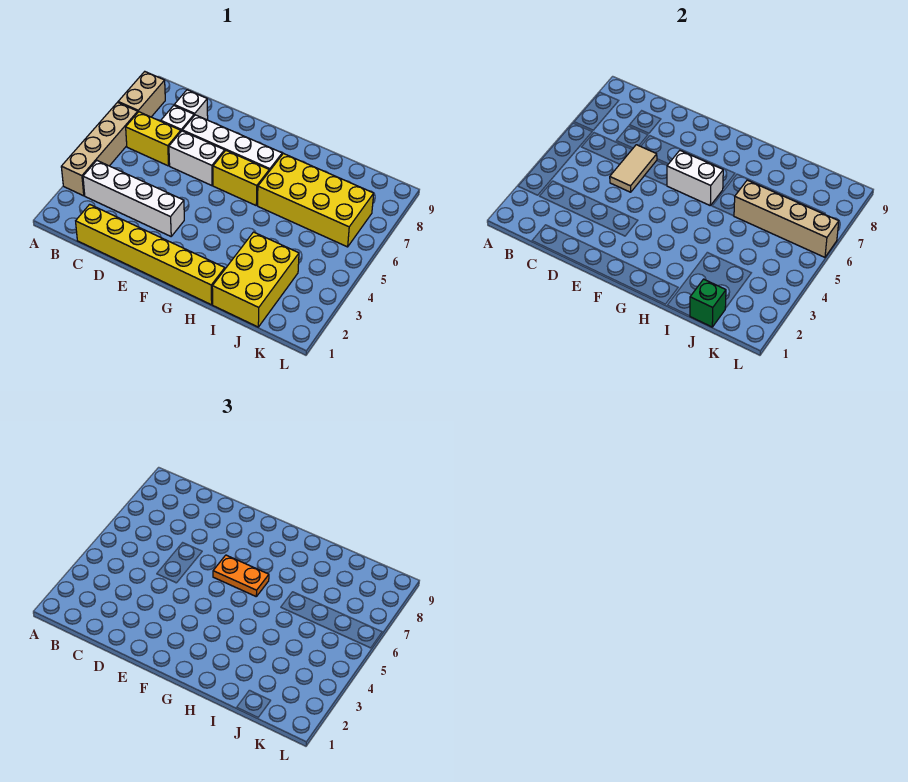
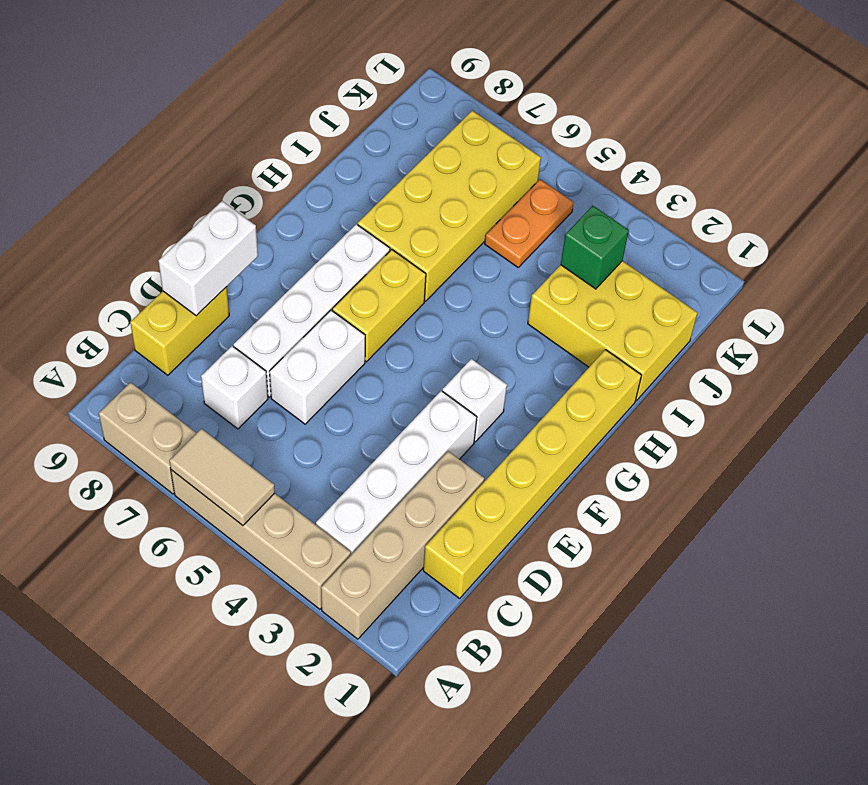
yellow 1x2 brick [126,112,181,166] -> yellow 1x2 brick moved to [130,287,229,375]
white 1x1 brick [174,90,208,120] -> white 1x1 brick moved to [442,359,507,442]
tan 1x2 tile [610,145,657,192] -> tan 1x2 tile moved to [169,429,275,525]
white 1x2 brick [667,151,723,205] -> white 1x2 brick moved to [159,201,258,316]
orange 1x2 plate [213,555,269,596] -> orange 1x2 plate moved to [485,180,574,267]
tan 1x4 brick [734,180,839,257] -> tan 1x4 brick moved to [321,451,484,639]
green 1x1 brick [690,279,726,327] -> green 1x1 brick moved to [561,206,629,289]

